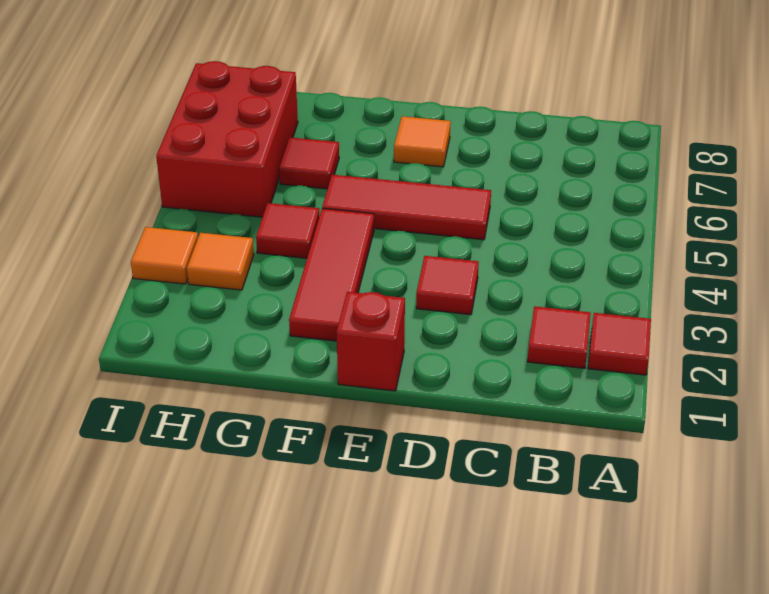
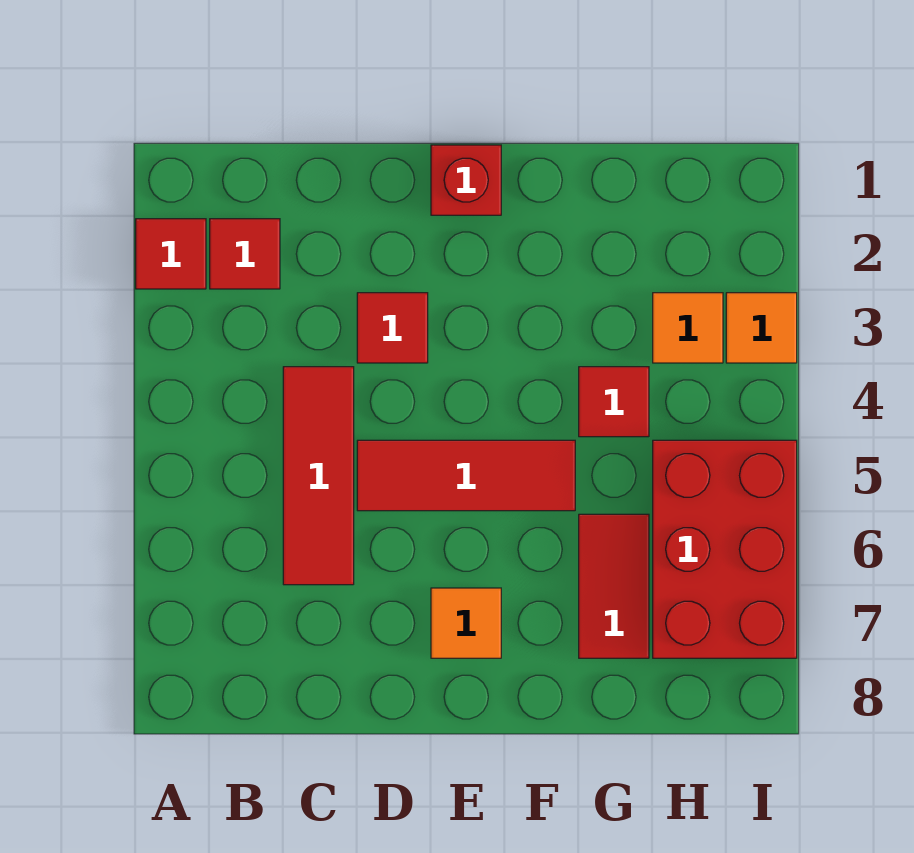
red 1x3 tile [289,209,374,341] -> red 1x3 tile moved to [283,367,354,585]
red 1x1 tile [279,137,339,189] -> red 1x2 tile [579,514,649,658]

